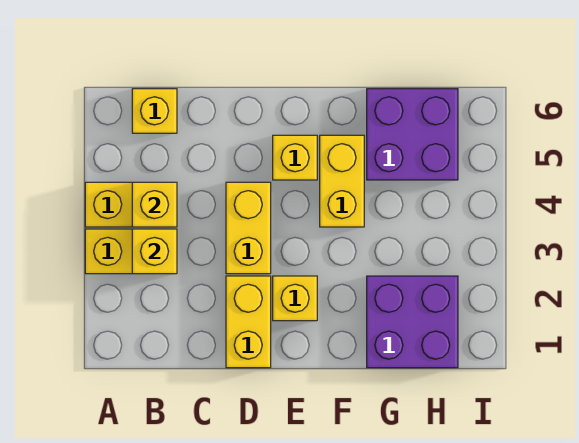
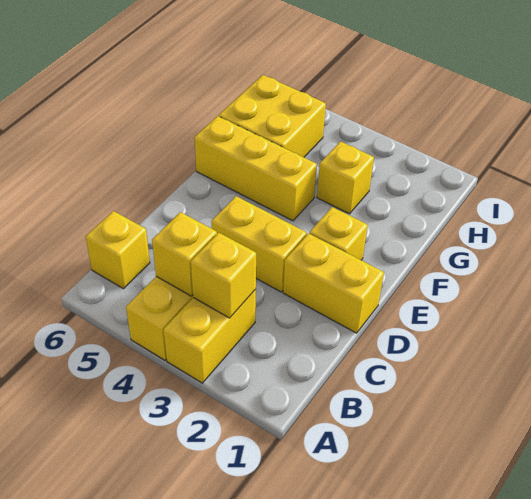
yellow 1x1 brick [273,135,317,180] -> yellow 1x1 brick moved to [317,141,374,214]
yellow 1x2 brick [320,135,364,227] -> yellow 1x3 brick [195,116,317,221]
purple 2x2 brick [367,276,458,368] -> none
purple 2x2 brick [367,89,458,180] -> yellow 2x2 brick [219,75,326,157]

